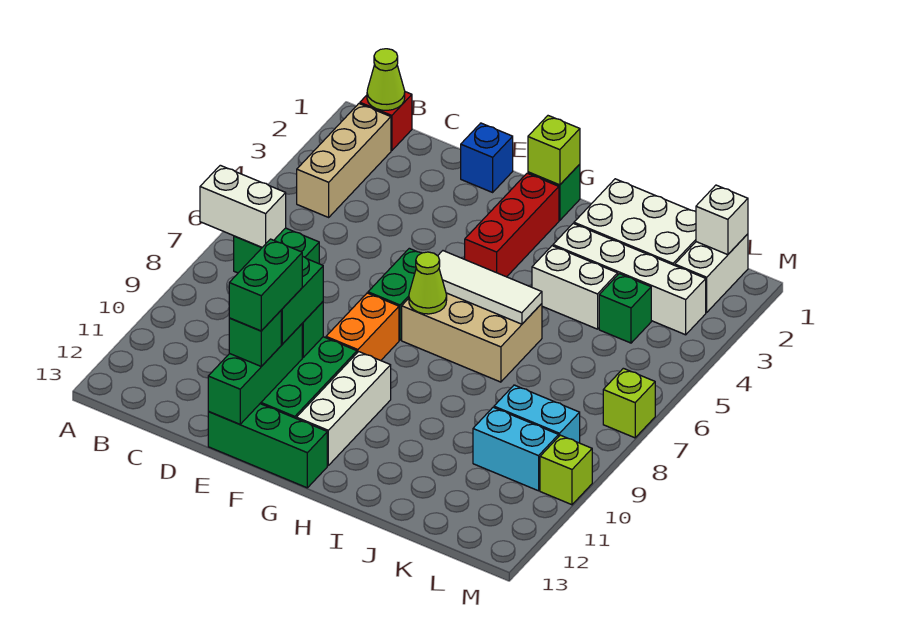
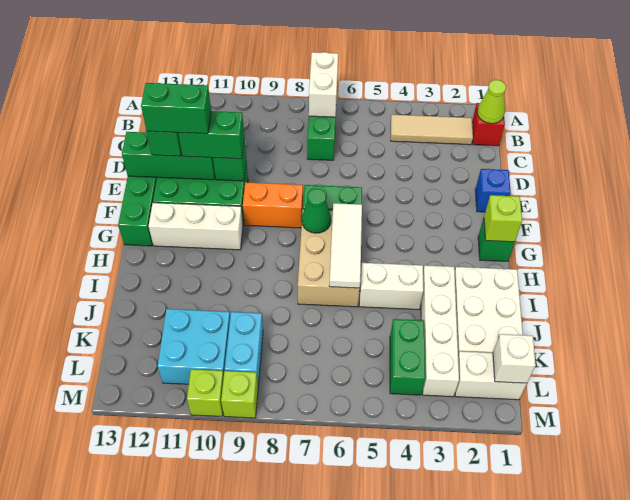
tan 1x3 brick [297,104,391,217] -> tan 1x3 tile [391,115,473,145]
red 1x3 brick [465,173,559,277] -> none
lime 1x1 cone [409,252,447,314] -> green 1x1 cone [302,188,331,233]
white 1x2 brick [532,246,618,329] -> white 1x2 brick turned to [359,263,423,310]
green 1x1 brick [599,274,651,343] -> green 1x2 brick [390,319,425,395]
cyan 1x2 brick [473,407,559,491] -> cyan 2x2 brick [158,309,230,384]
lime 1x1 brick [603,368,655,438] -> lime 1x1 brick moved to [221,371,258,418]

